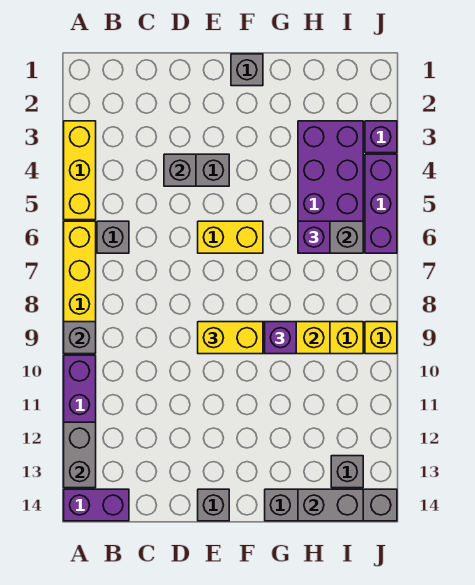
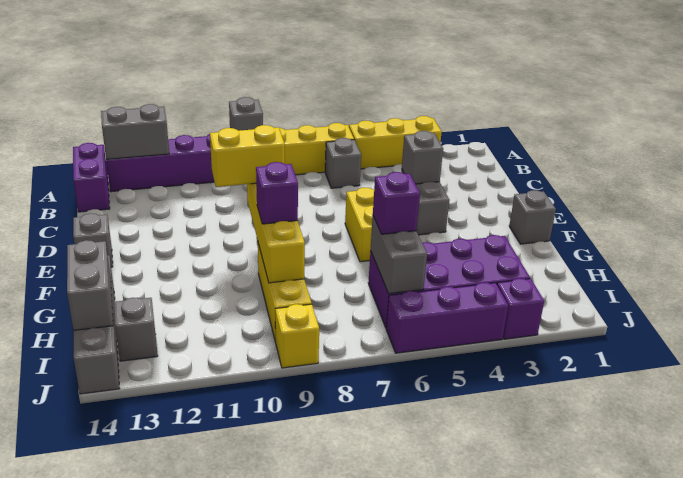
yellow 1x2 brick [198,322,263,354] -> yellow 1x2 brick turned to [210,125,285,187]

